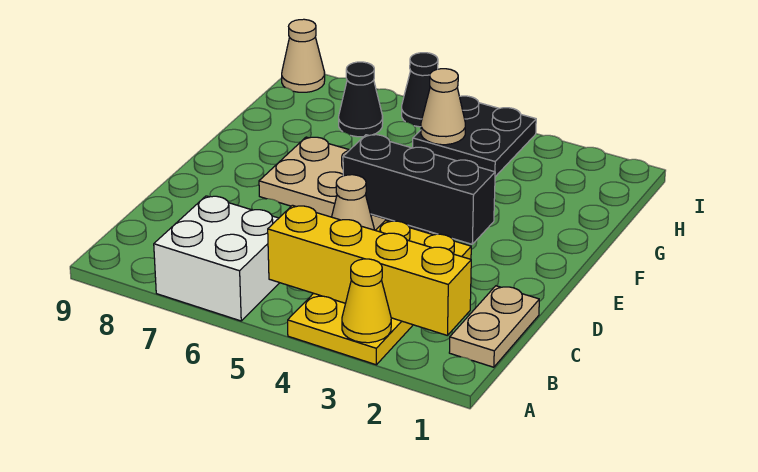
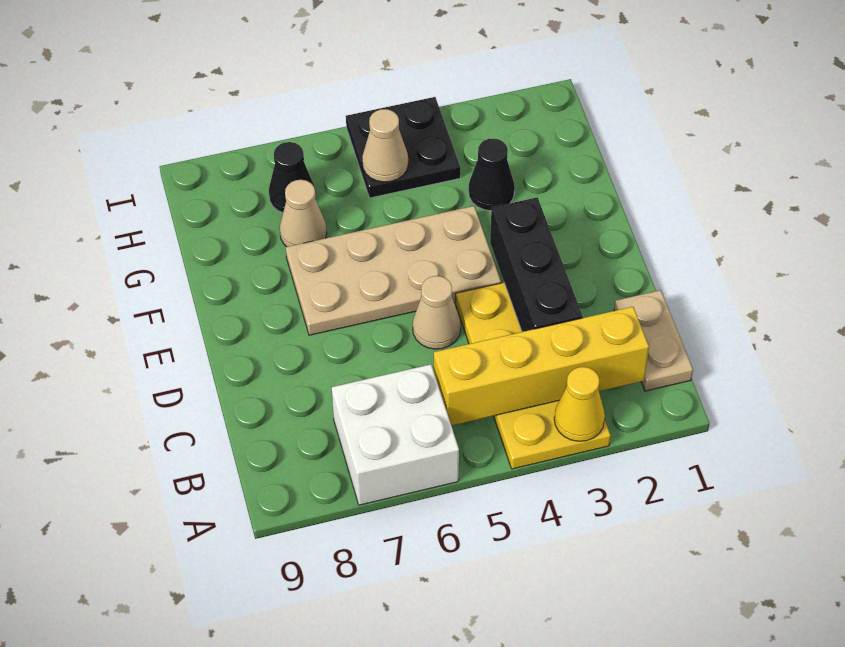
black 1x3 brick [343,135,495,244] -> black 1x3 brick turned to [490,197,583,332]
black 1x1 cone [402,53,438,127] -> black 1x1 cone moved to [468,138,515,211]
tan 1x1 cone [282,19,325,92] -> tan 1x1 cone moved to [280,180,327,247]

